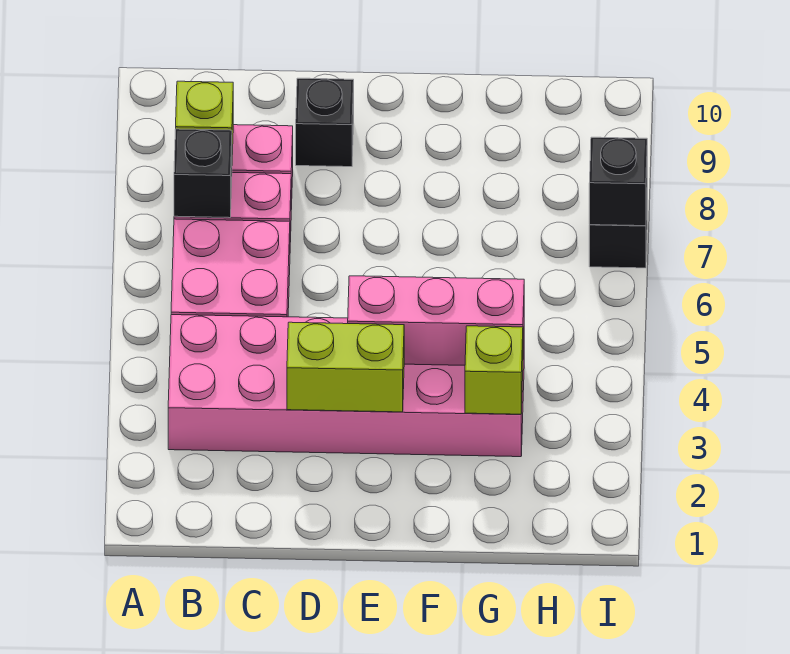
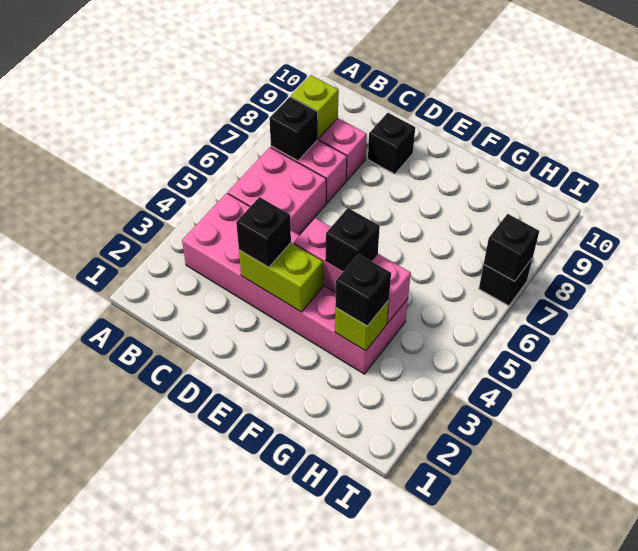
none -> black 1x1 brick [236,197,291,267]
none -> black 1x1 brick [326,208,380,271]
none -> black 1x1 brick [335,254,391,326]

